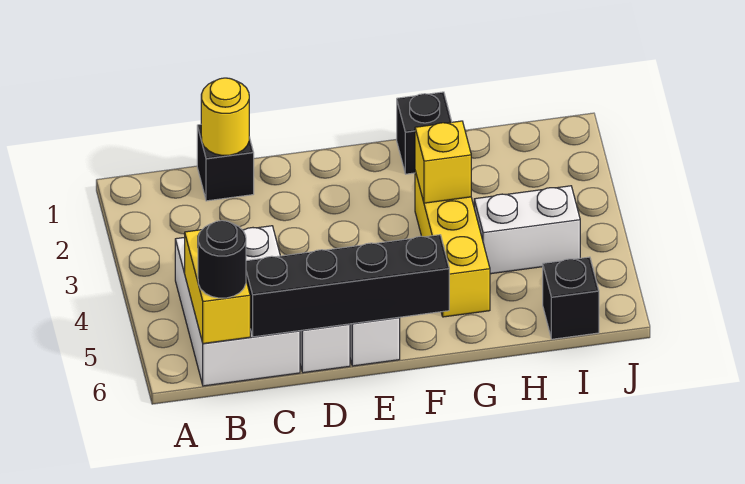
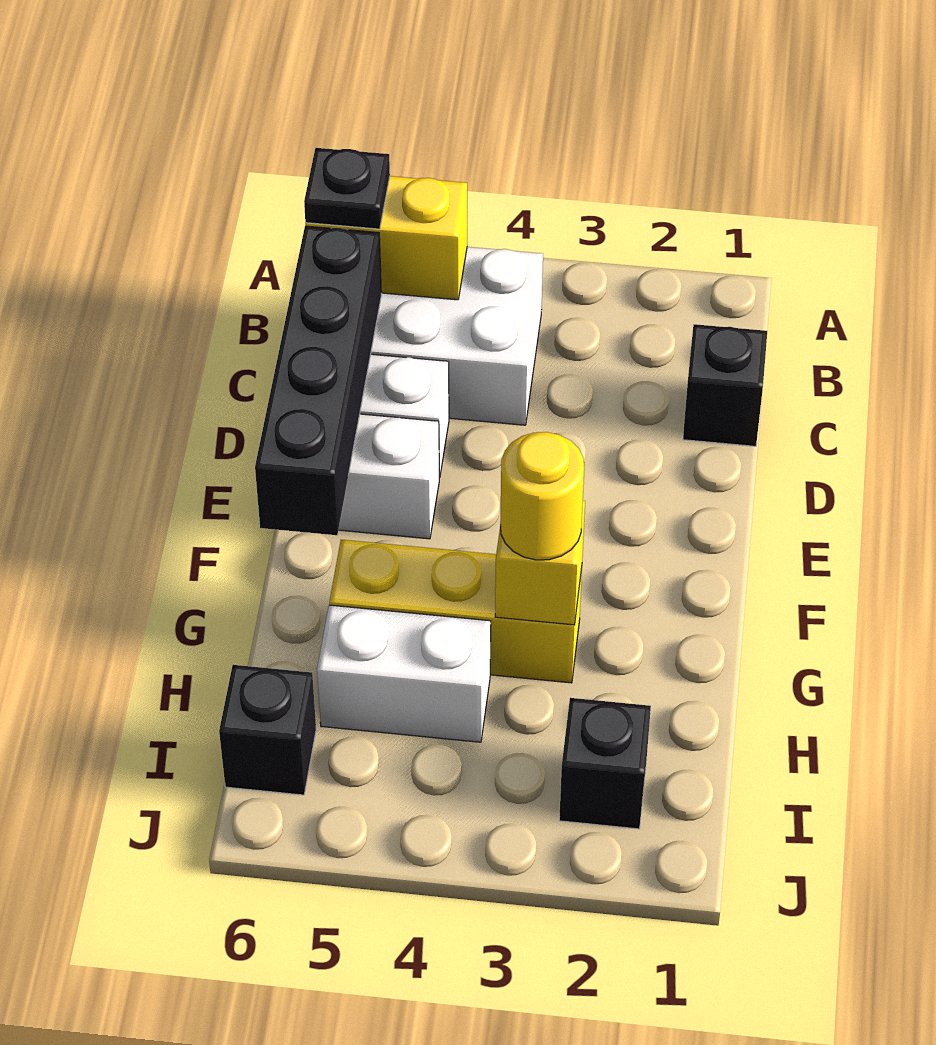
black 1x1 round brick [198,221,246,298] -> black 1x1 plate [304,148,390,229]
yellow 1x1 round brick [201,78,249,155] -> yellow 1x1 round brick moved to [500,432,584,560]
black 1x1 brick [397,92,452,174] -> black 1x1 brick moved to [559,698,651,829]
white 1x2 brick [474,186,580,274] -> white 1x2 brick turned to [317,605,491,742]

